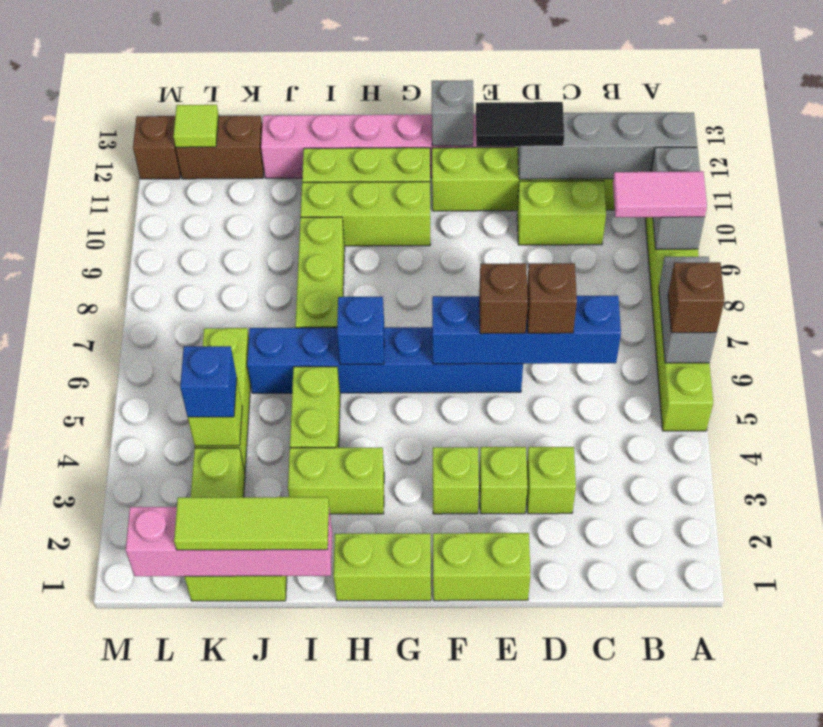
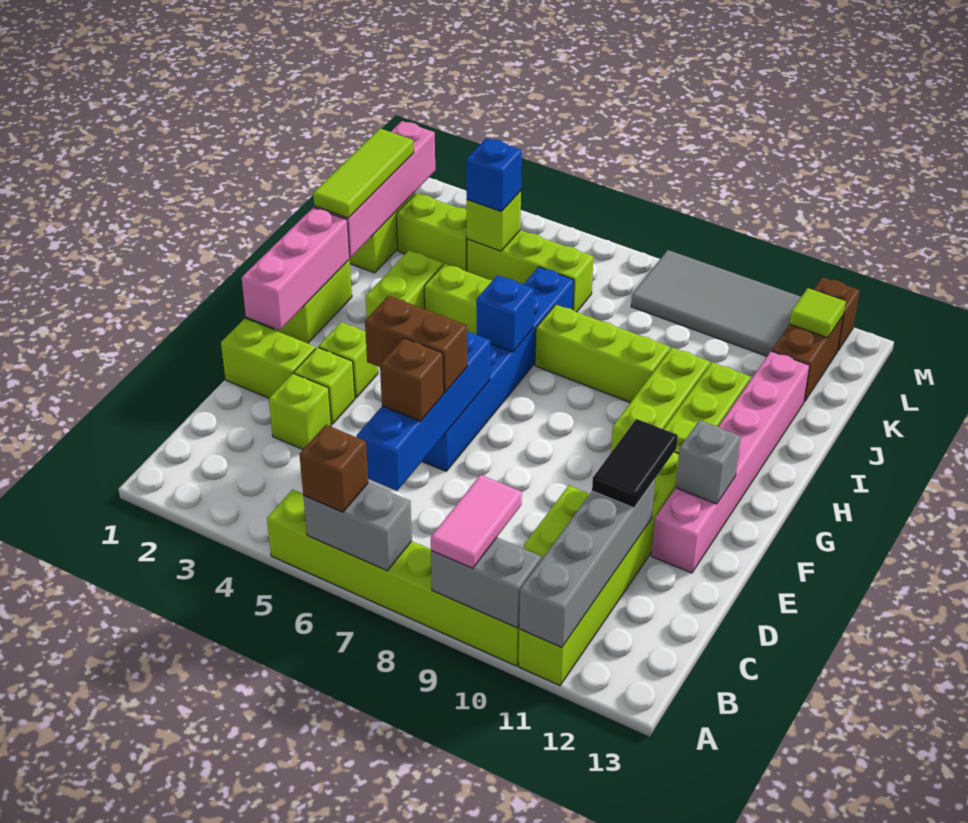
lime 1x2 brick [433,533,530,601] -> lime 1x2 brick turned to [221,319,316,398]
brown 1x1 brick [479,263,528,334] -> brown 1x2 brick [365,296,467,393]
none -> pink 1x3 brick [242,207,350,330]
none -> grey 2x4 tile [631,250,801,356]

